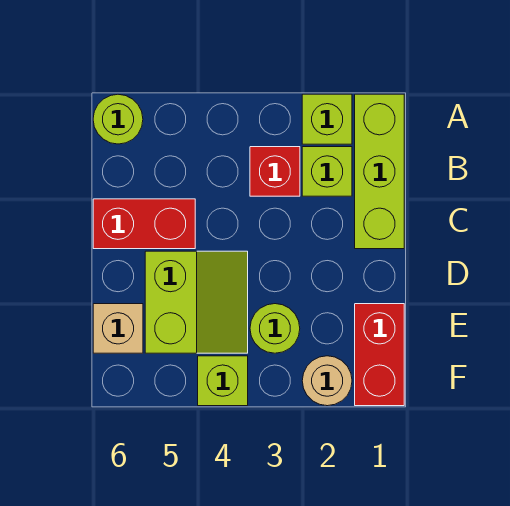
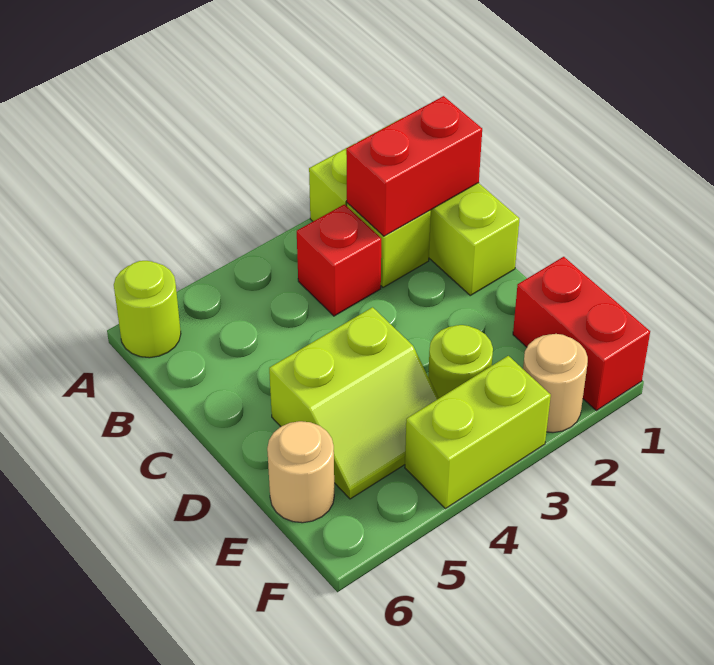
red 1x2 brick [93,199,195,249] -> red 1x2 brick moved to [346,96,482,236]
lime 2x2 slope [145,251,248,353] -> lime 2x2 slope turned to [269,307,439,499]
tan 1x1 brick [93,304,143,353] -> tan 1x1 round brick [267,421,334,523]
lime 1x1 brick [198,356,248,406] -> lime 1x2 brick [405,356,551,509]

